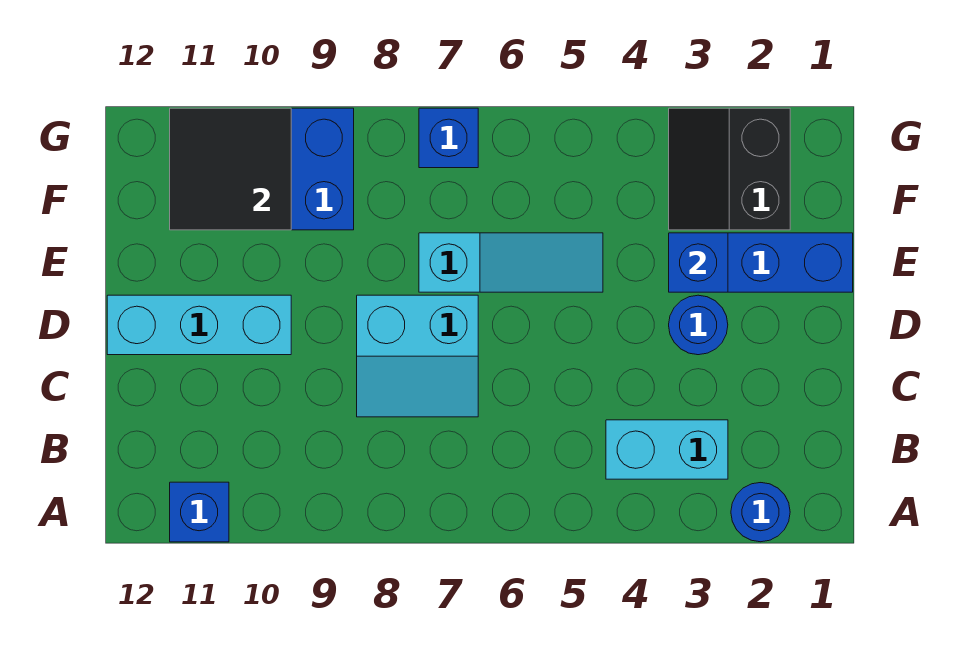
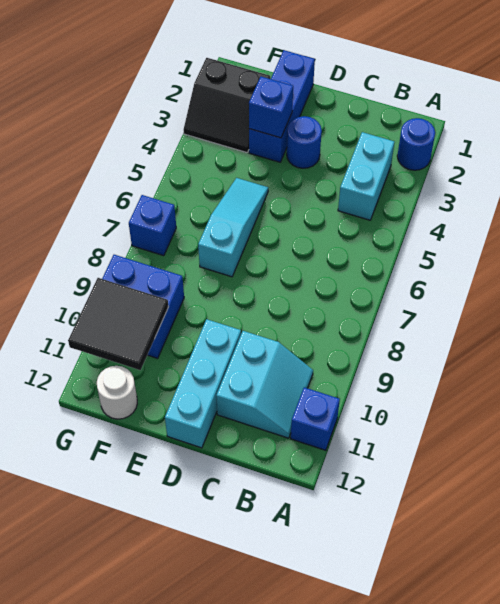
cyan 2x2 slope [357,295,478,417] -> cyan 2x2 slope moved to [216,331,313,438]
none -> white 1x1 round brick [97,366,137,419]

